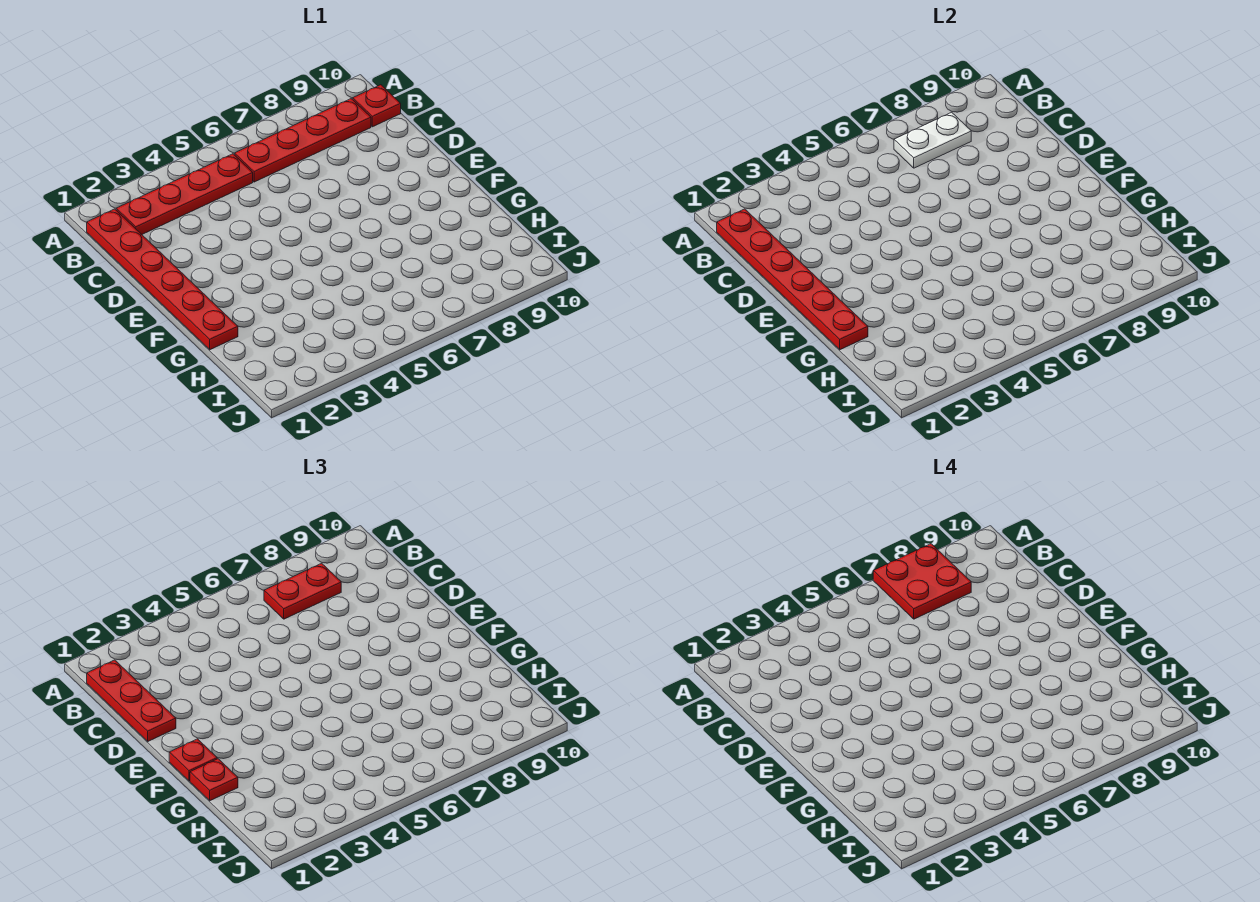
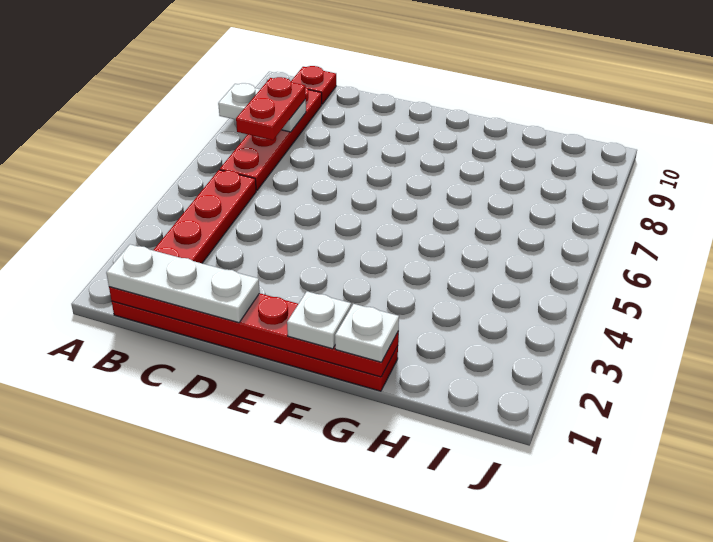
red 2x2 plate [873,544,971,619] -> none
red 1x3 plate [87,660,176,741] -> white 1x3 plate [106,244,260,323]
white 1x2 plate [894,112,971,168] -> white 1x2 plate turned to [218,83,306,132]
red 1x1 plate [169,739,217,781] -> white 1x1 plate [287,291,351,349]
red 1x1 plate [190,759,238,801] -> white 1x1 plate [335,304,399,362]

